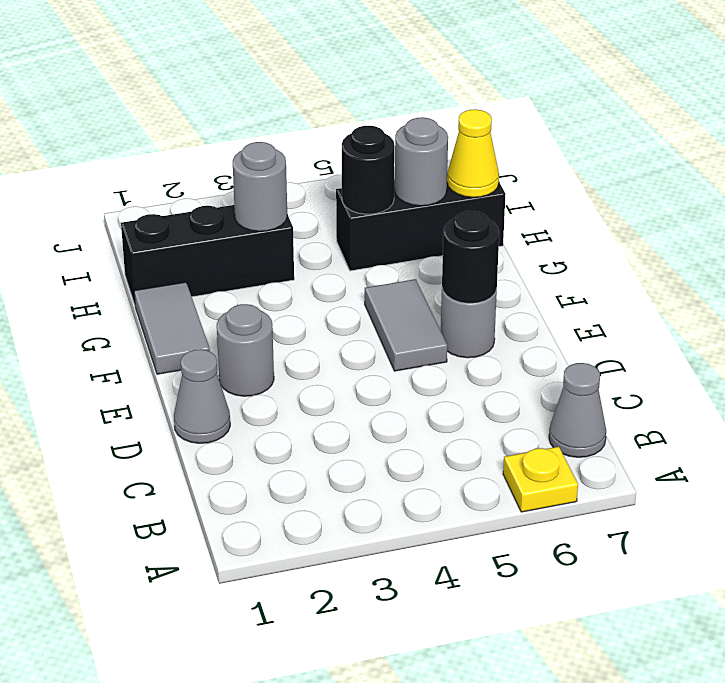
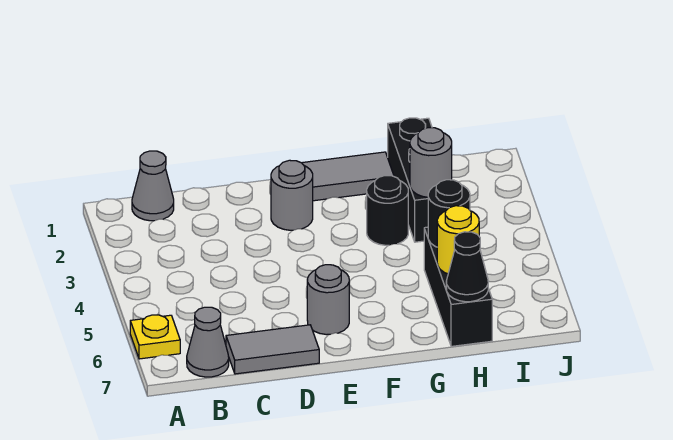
grey 1x1 cone [174,349,230,443] -> grey 1x1 cone moved to [132,151,174,221]
grey 1x2 tile [365,279,447,371] -> grey 1x2 tile moved to [226,325,319,374]
black 1x1 round brick [442,211,499,303] -> black 1x1 round brick moved to [367,176,408,245]
grey 1x1 round brick [395,117,448,206] -> yellow 1x1 round brick [437,206,479,274]
yellow 1x1 cone [447,109,499,197] -> black 1x1 cone [446,232,488,302]

